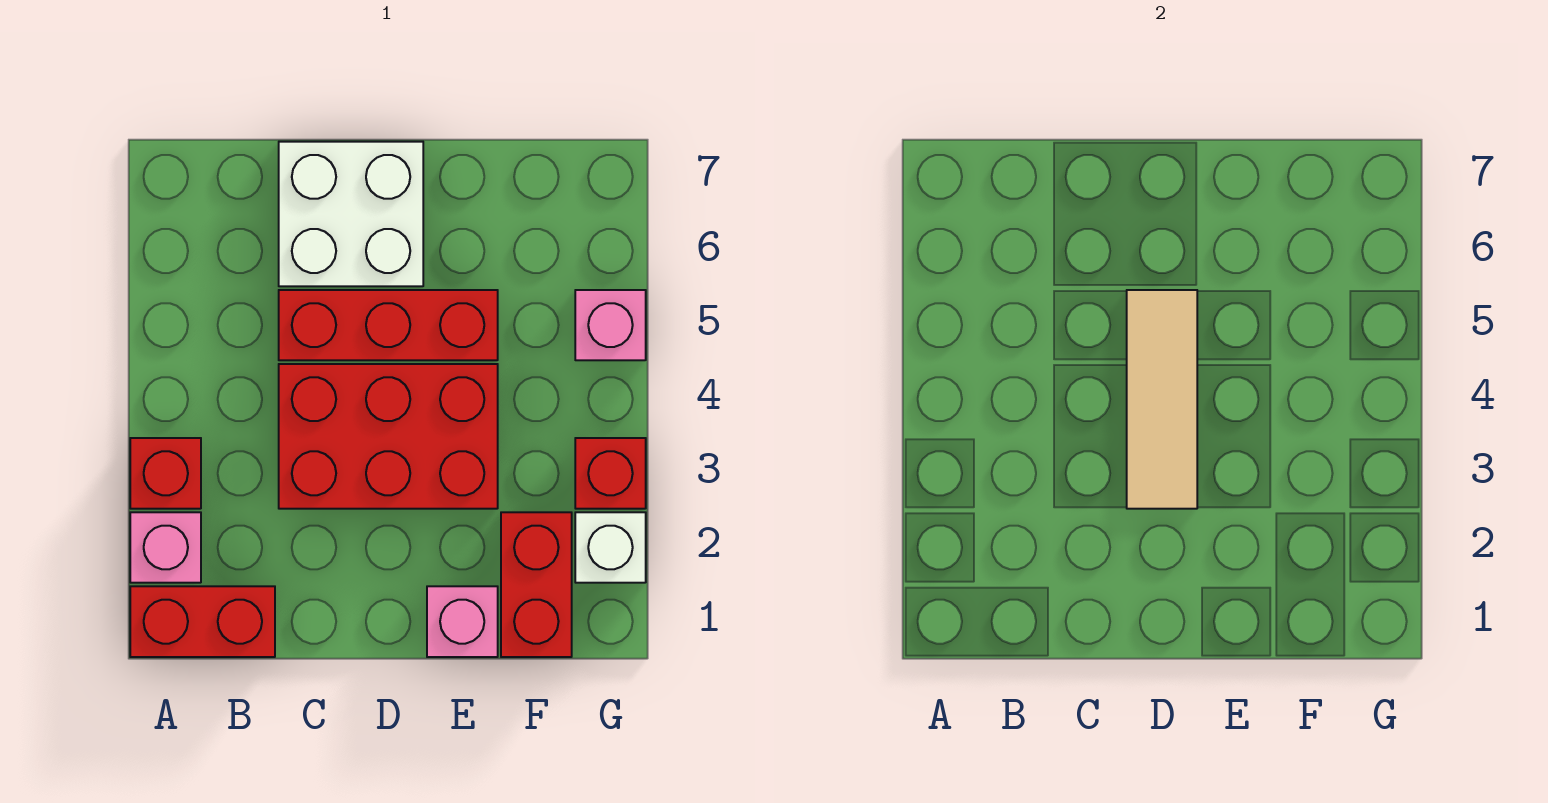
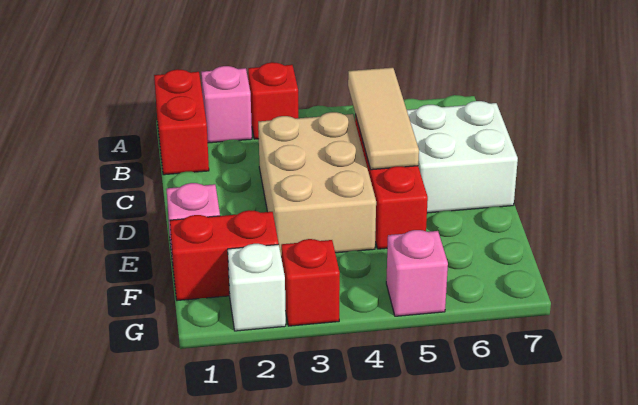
red 2x3 brick [279,364,498,509] -> tan 2x3 brick [258,112,376,257]
tan 1x3 tile [1127,290,1197,509] -> tan 1x3 tile turned to [348,68,419,170]

